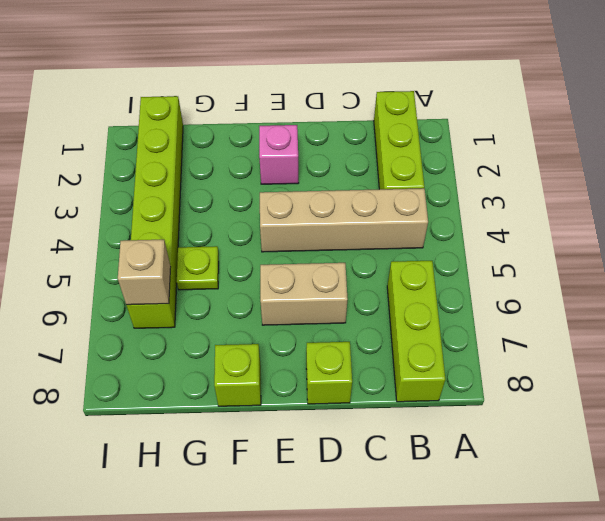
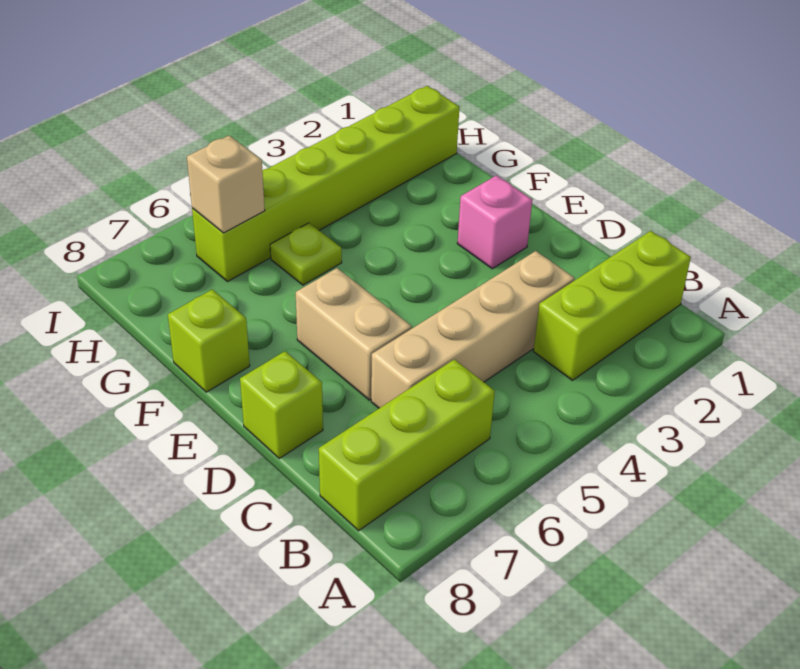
tan 1x4 brick [260,188,428,252] -> tan 1x4 brick turned to [371,251,575,408]

